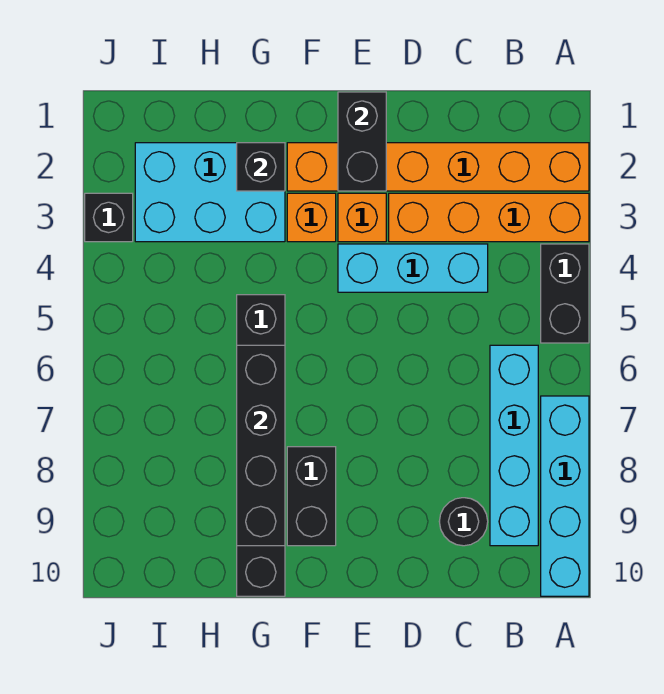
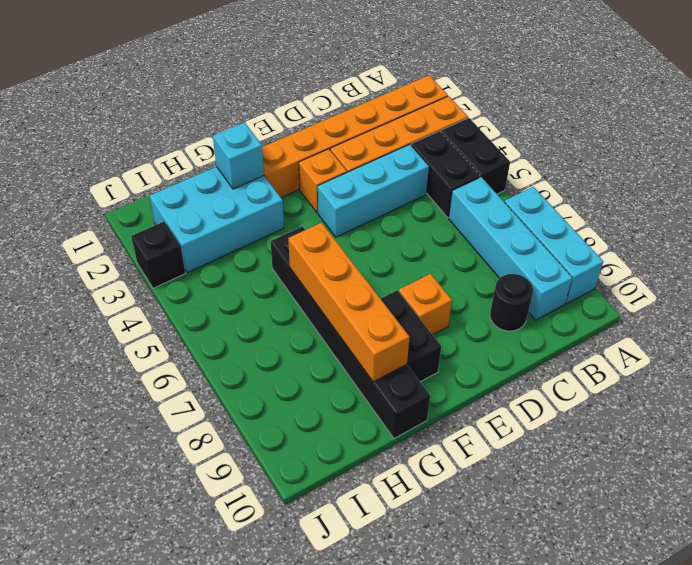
cyan 1x4 brick [541,396,589,596] -> cyan 1x3 brick [505,187,603,304]
black 1x2 brick [338,92,386,191] -> black 1x2 brick moved to [411,131,480,218]
orange 1x1 brick [287,193,336,242] -> orange 1x1 brick moved to [399,274,452,335]
black 1x1 brick [237,143,285,191] -> cyan 1x1 brick [213,123,264,189]
black 1x4 brick [237,345,285,546] -> orange 1x4 brick [288,223,410,382]

